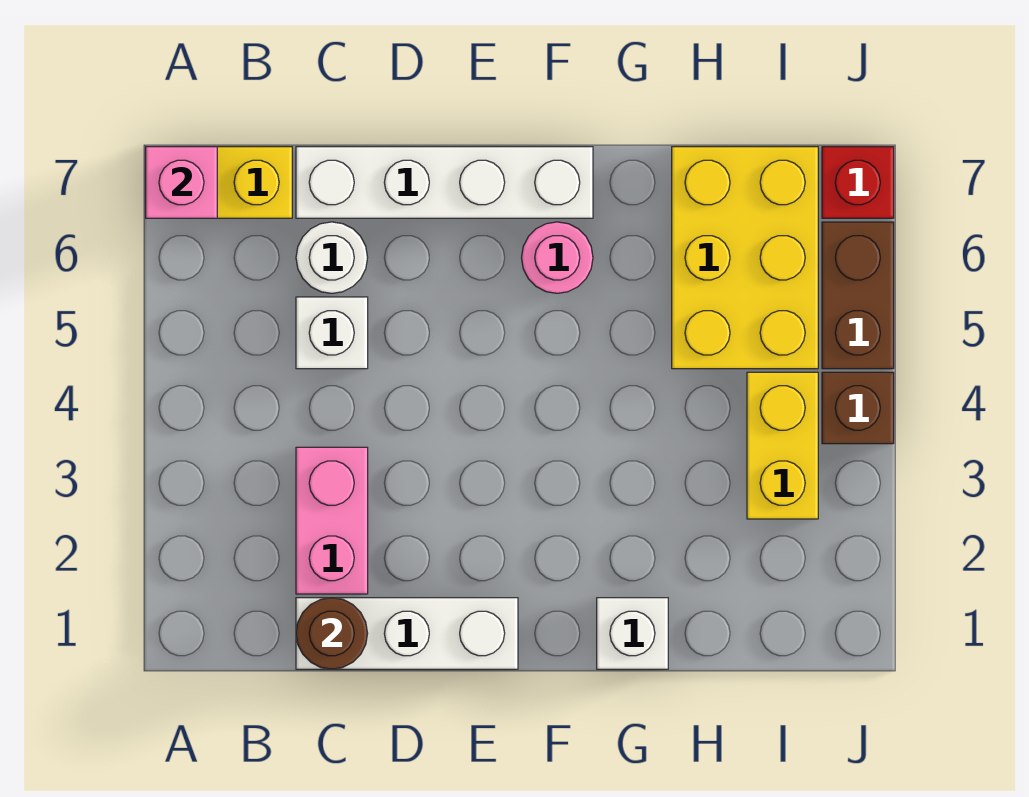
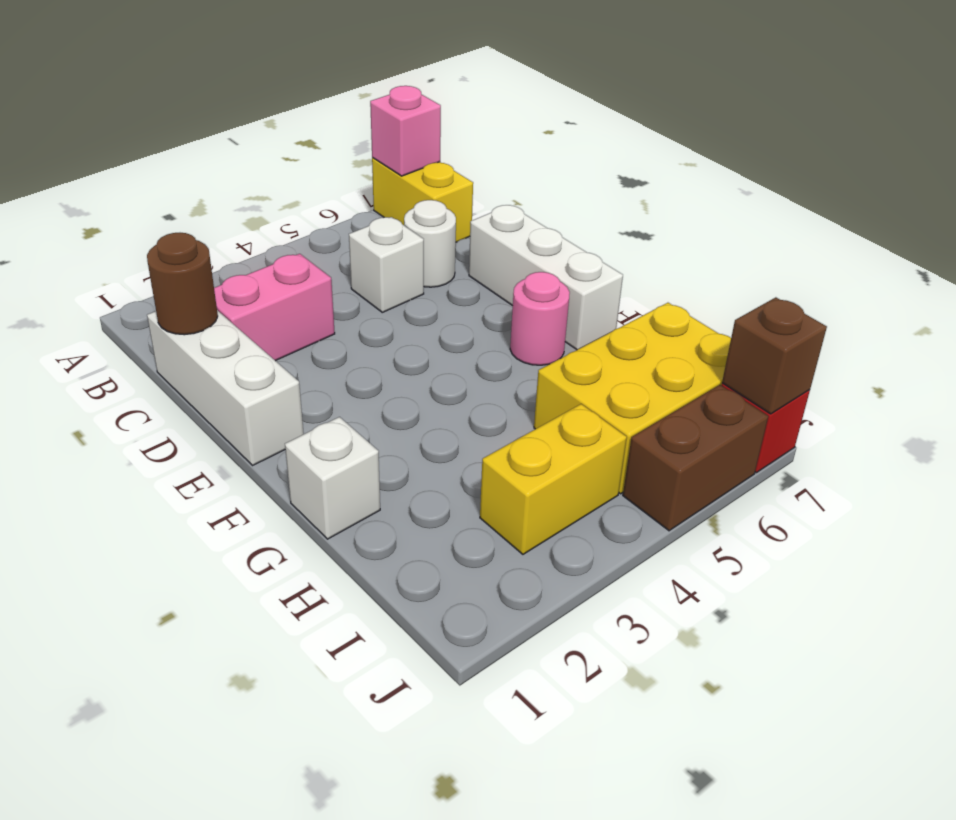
white 1x4 brick [296,147,593,218] -> white 1x3 brick [469,205,623,350]
brown 1x1 brick [822,372,894,444] -> brown 1x1 brick moved to [722,297,827,414]

